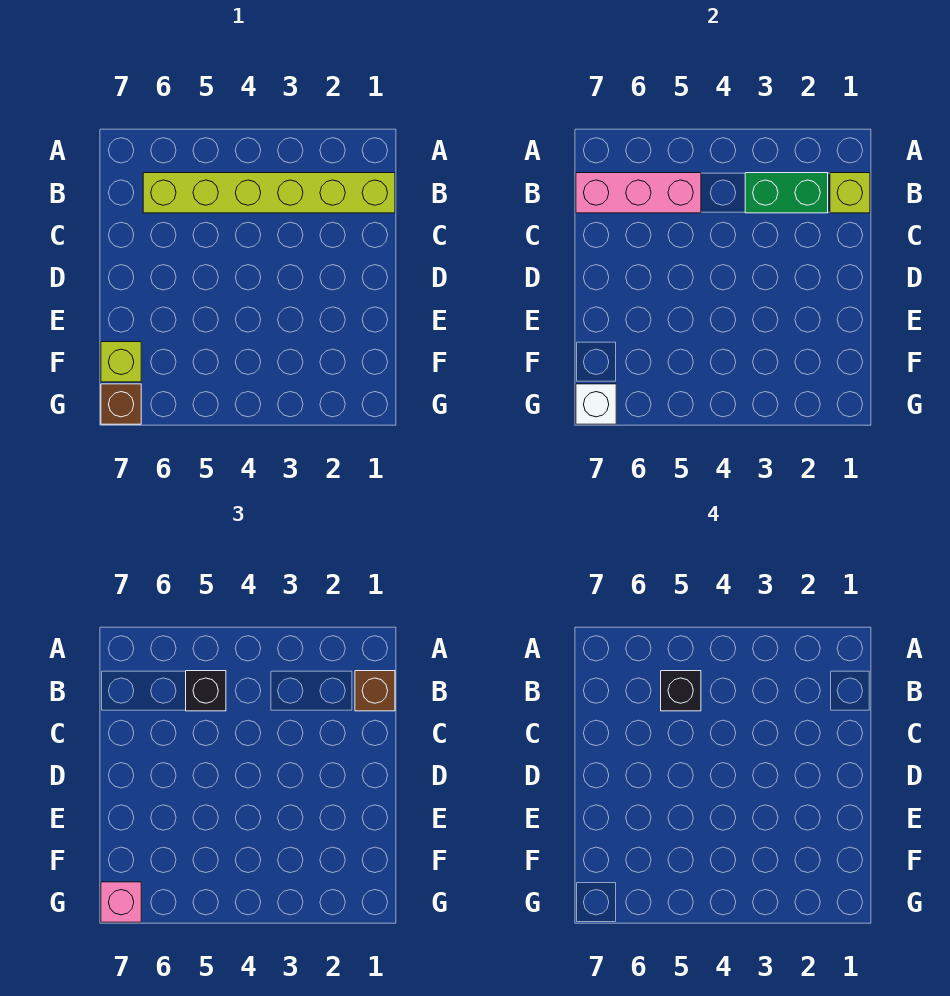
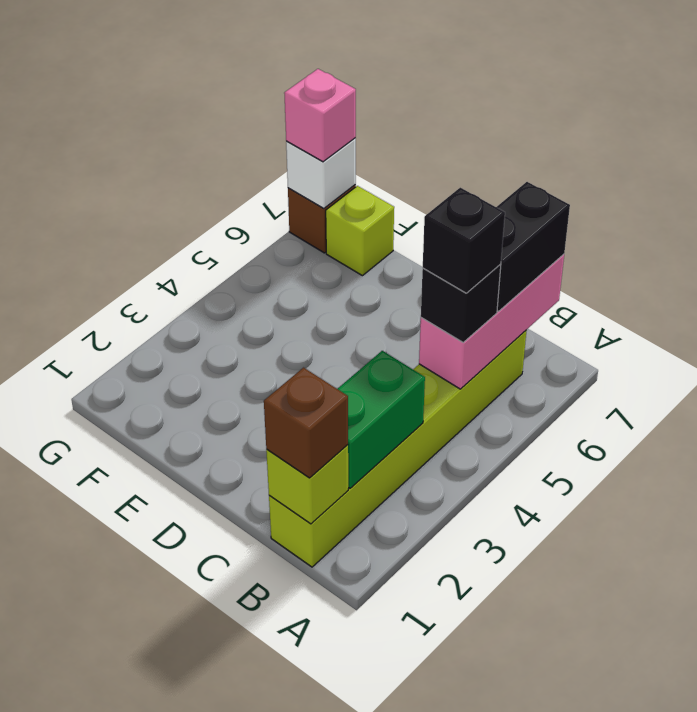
none -> black 1x2 brick [497,182,570,311]

